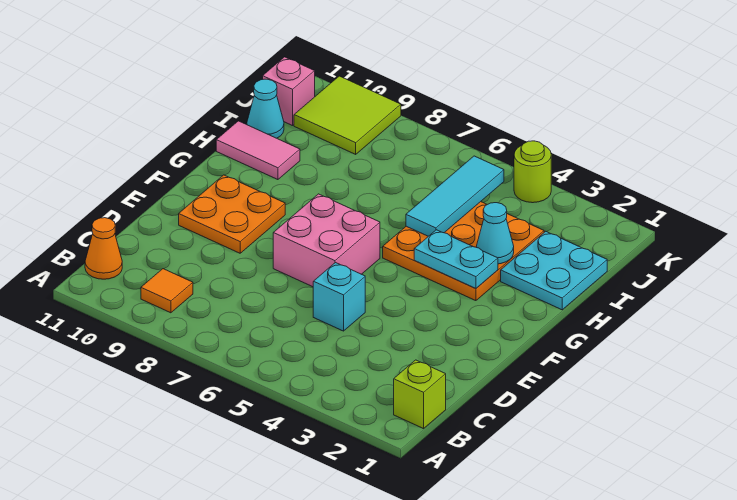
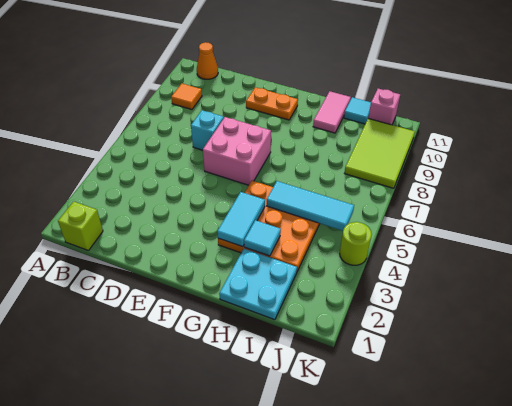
cyan 1x1 brick [313,263,365,331] -> cyan 1x1 brick moved to [191,110,224,150]
orange 2x2 plate [179,175,285,253] -> orange 1x2 plate [246,87,298,120]
cyan 1x2 plate [414,230,498,289] -> cyan 1x2 tile [217,192,265,247]
cyan 1x1 cone [476,203,514,264] -> cyan 1x1 tile [244,220,281,256]
cyan 1x1 cone [247,79,284,138] -> cyan 1x1 tile [344,97,371,124]
lime 2x2 tile [294,76,401,154] -> lime 2x3 tile [345,118,415,188]

